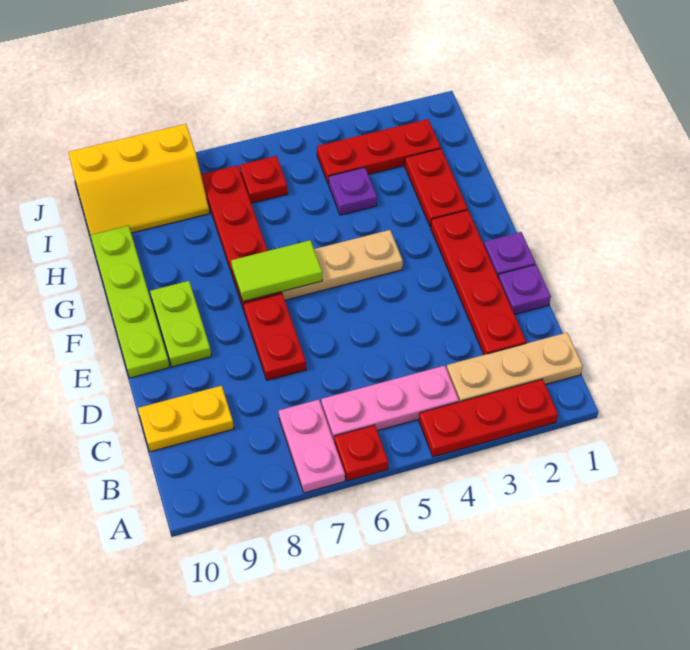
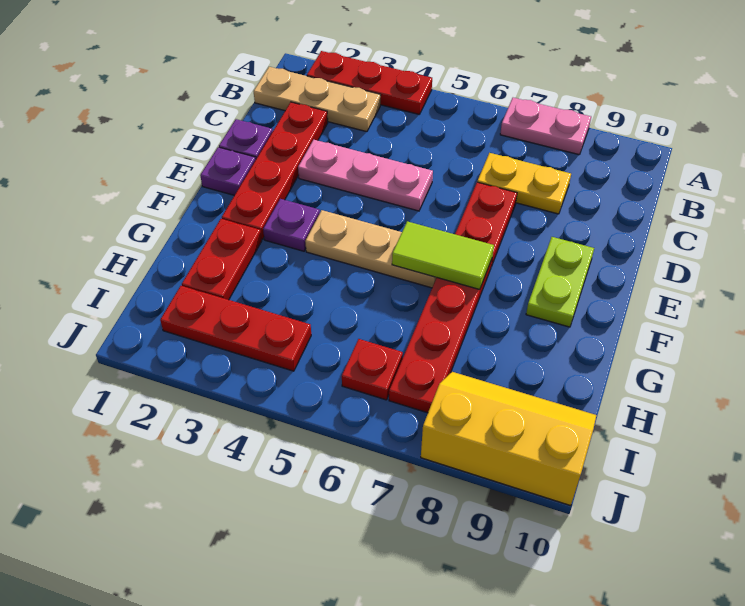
red 1x1 plate [334,425,388,481] -> none
pink 1x2 plate [279,400,345,493] -> pink 1x2 plate turned to [500,98,591,155]
pink 1x3 plate [321,366,459,440] -> pink 1x3 plate moved to [298,140,433,211]
yellow 1x2 plate [138,386,234,452] -> yellow 1x2 plate moved to [477,153,571,214]
lime 1x4 plate [90,226,169,378] -> none
purple 1x1 plate [329,167,377,215] -> purple 1x1 plate moved to [263,199,320,251]

